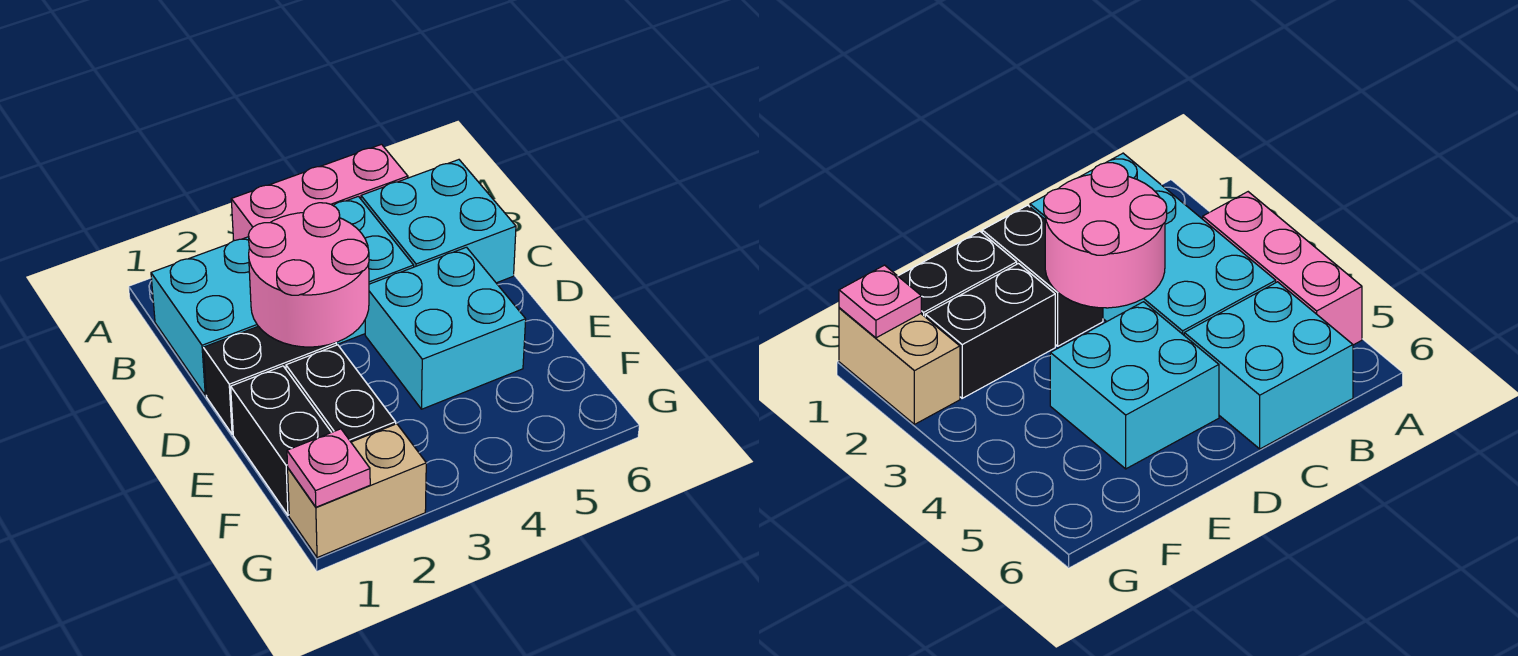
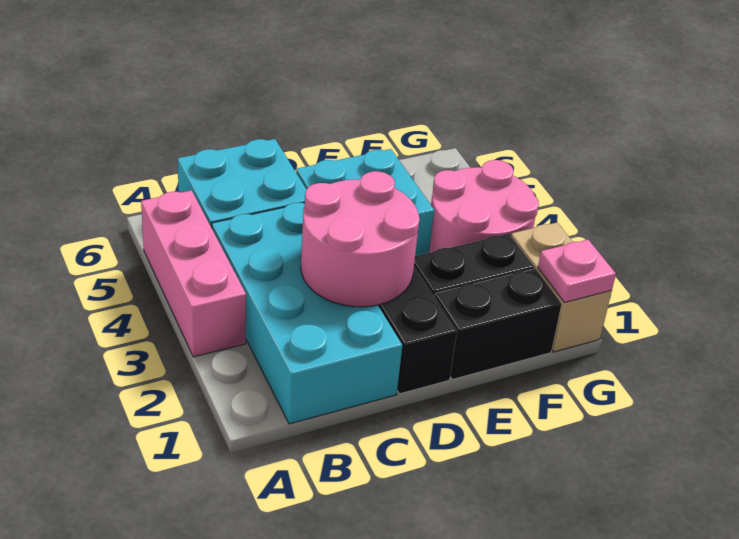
none -> pink 2x2 round brick [429,160,539,253]

